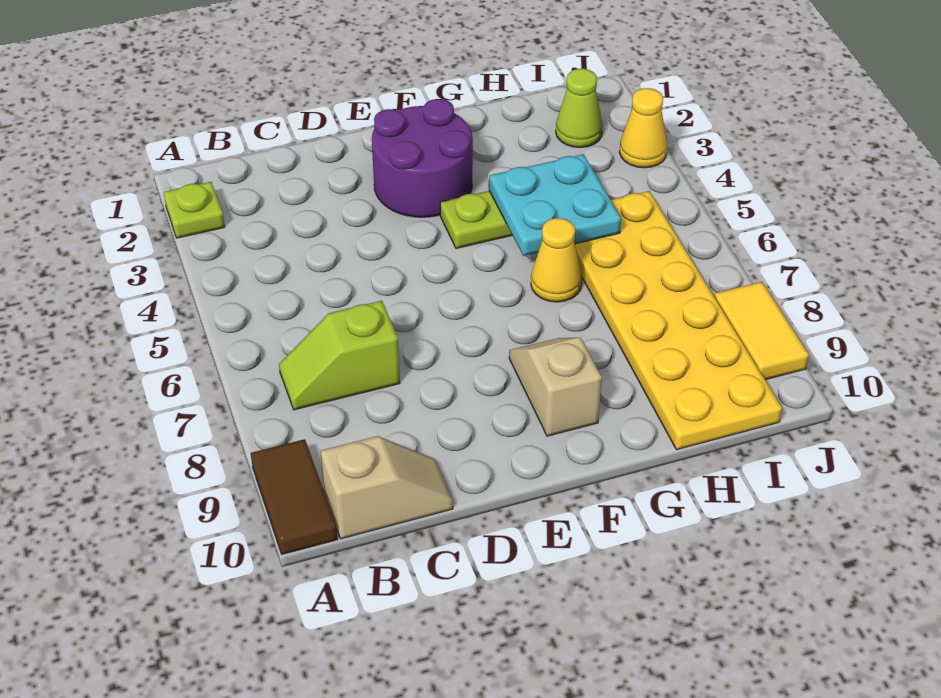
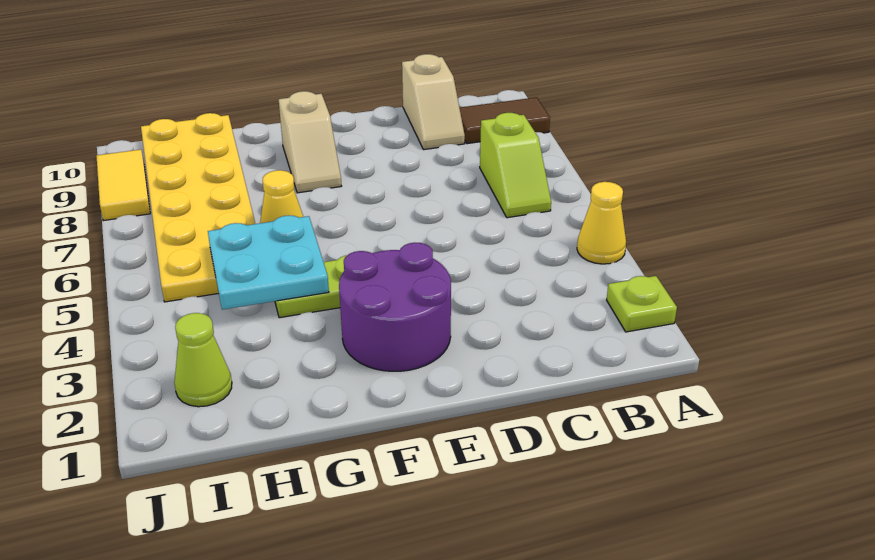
brown 1x2 tile [251,439,338,554] -> brown 1x2 tile turned to [459,97,550,144]
lime 1x2 slope [279,301,400,410] -> lime 1x2 slope turned to [480,113,551,218]
tan 1x2 slope [321,436,453,539] -> tan 1x2 slope turned to [402,54,465,150]
yellow 1x1 cone [619,88,667,168] -> yellow 1x1 cone moved to [577,182,626,264]

